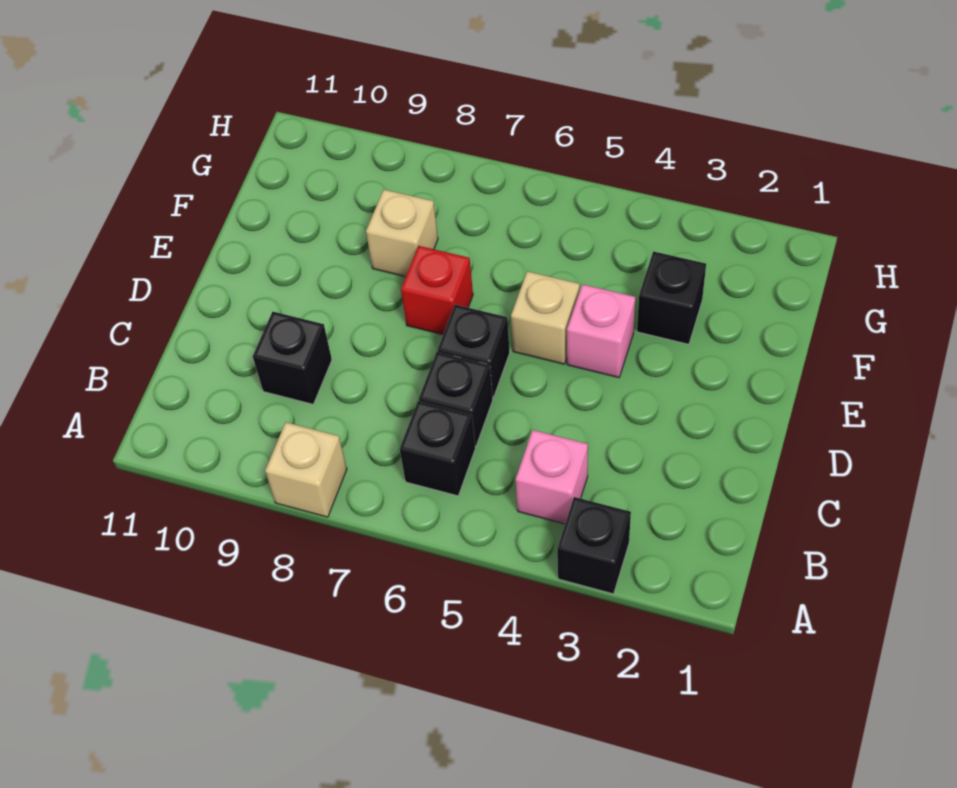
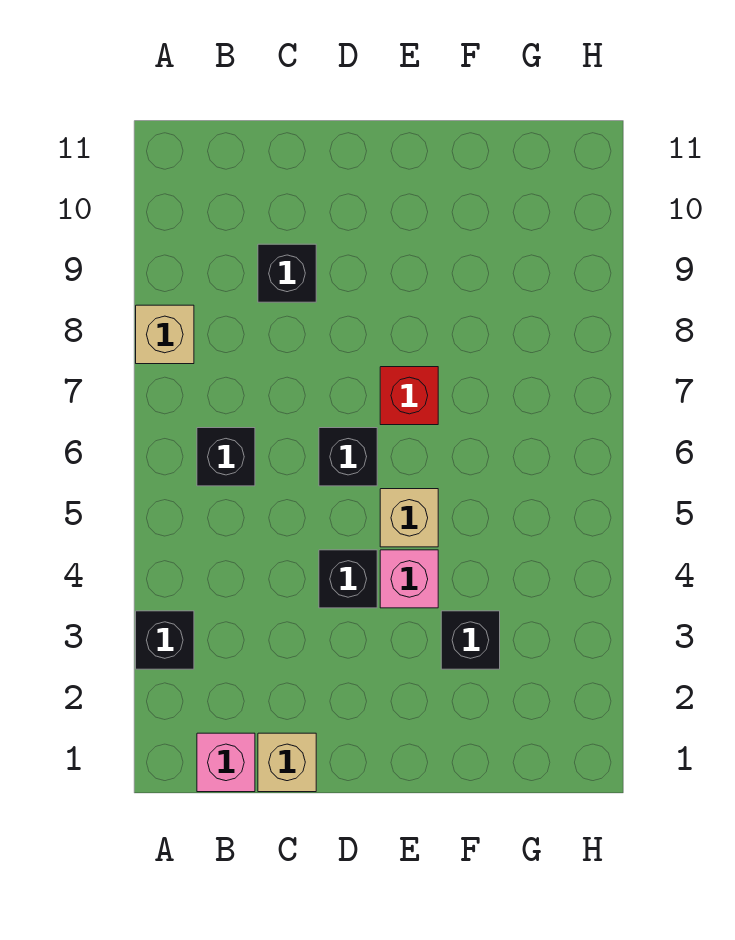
pink 1x1 brick [516,430,588,524] -> pink 1x1 brick moved to [197,733,255,792]
black 1x1 brick [419,352,493,446] -> black 1x1 brick moved to [319,550,377,608]
tan 1x1 brick [366,190,438,277] -> tan 1x1 brick moved to [258,733,316,792]

